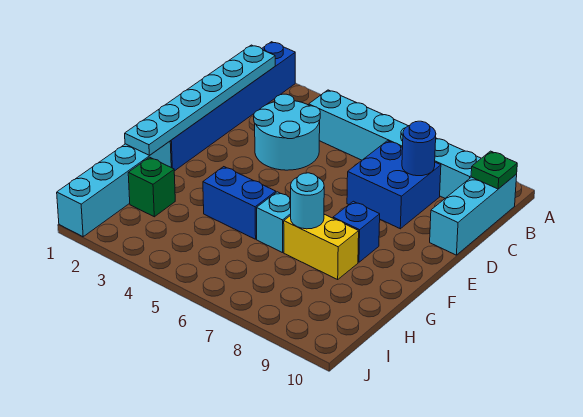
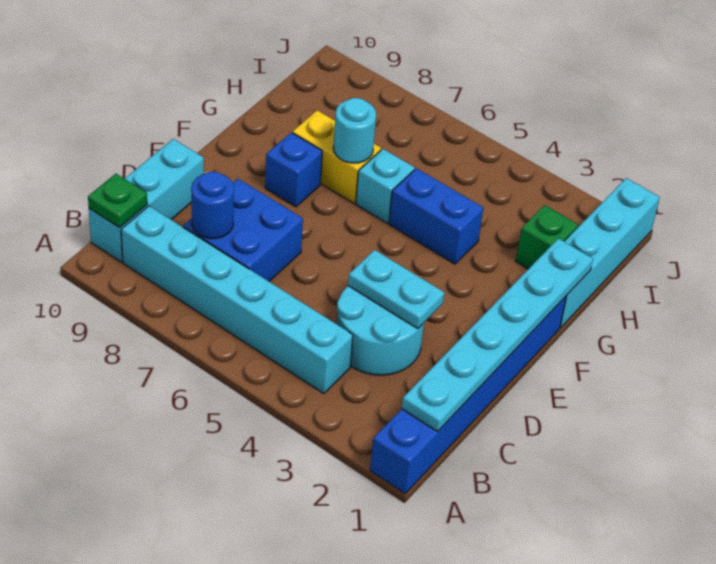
none -> cyan 1x2 plate [348,250,444,329]

